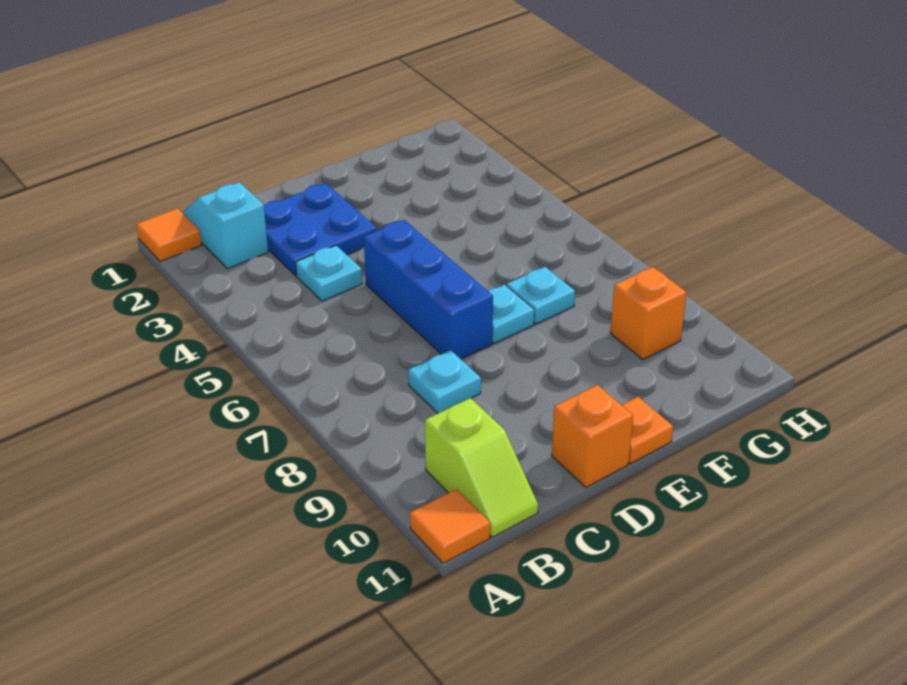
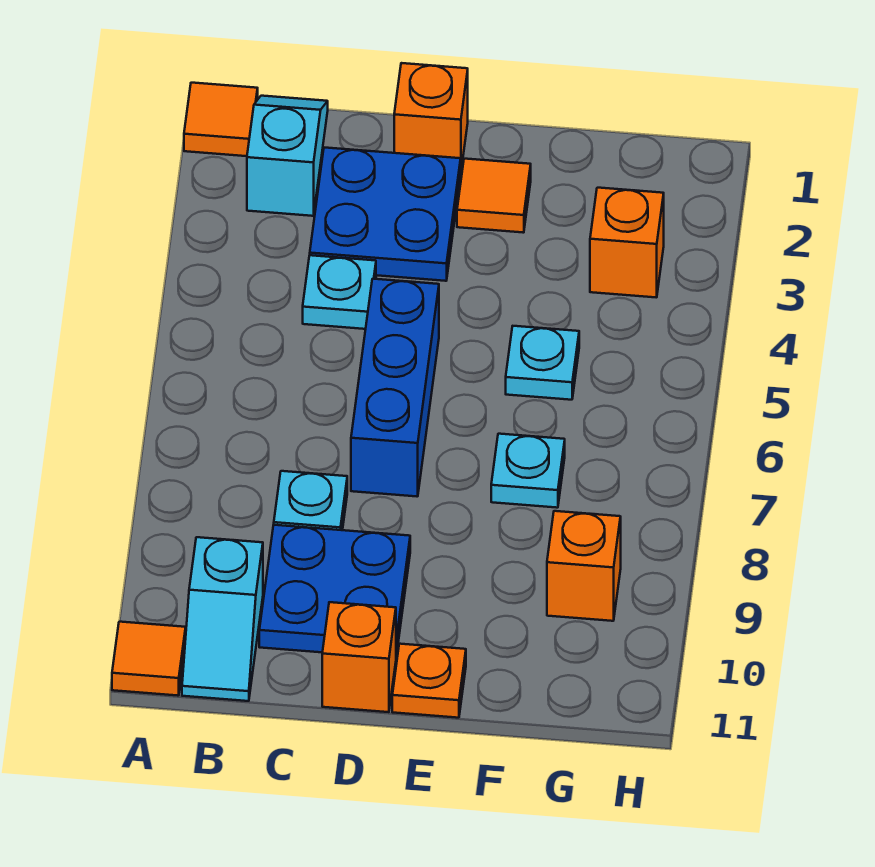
lime 1x2 slope [425,398,538,537] -> cyan 1x2 slope [182,537,263,701]
none -> blue 2x2 plate [259,525,410,656]
none -> orange 1x1 brick [394,63,468,169]
none -> orange 1x1 tile [457,159,531,233]
cyan 1x1 plate [488,285,534,343] -> cyan 1x1 plate moved to [506,326,579,400]
none -> orange 1x1 brick [590,188,664,298]

